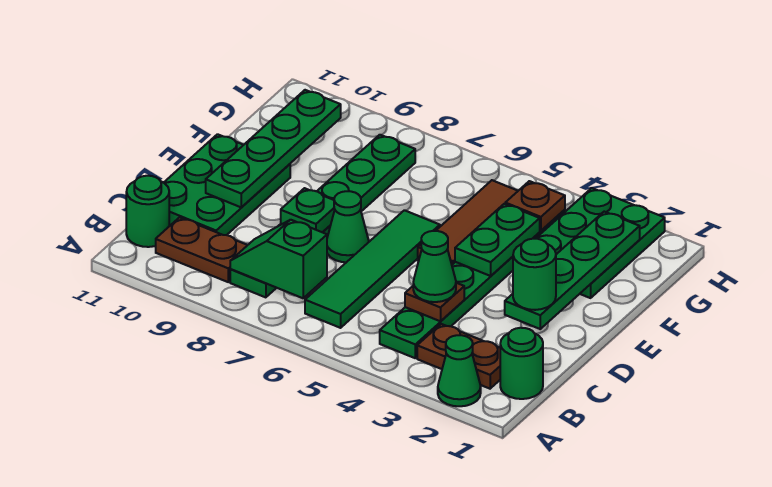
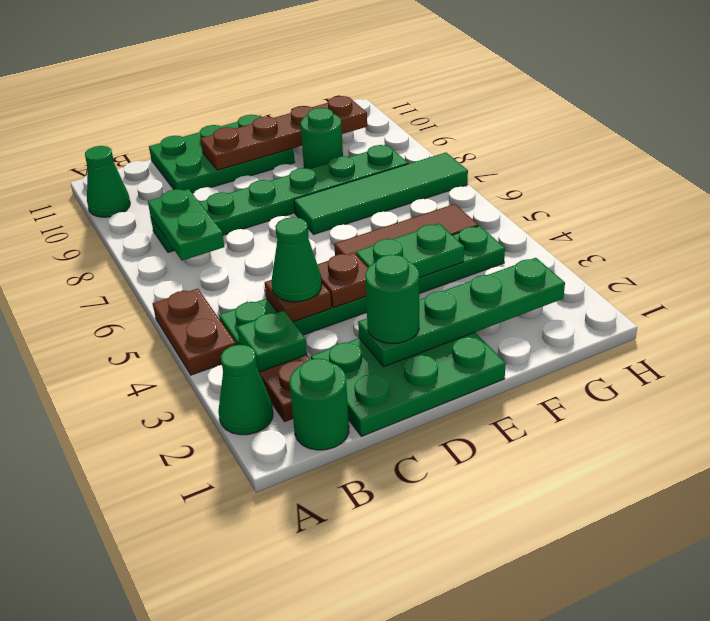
green 1x4 tile [305,210,440,328] -> green 1x4 tile moved to [294,153,468,234]
green 1x2 slope [230,220,327,298] -> green 1x2 plate [148,189,224,261]
brown 1x2 plate [156,217,247,282] -> brown 1x2 plate moved to [153,289,236,375]
green 1x1 round brick [126,176,169,247] -> green 1x1 round brick moved to [301,108,343,169]
green 1x1 cone [327,191,369,262] -> green 1x1 cone moved to [85,146,130,217]
green 1x1 plate [281,188,335,232] -> green 1x1 plate moved to [237,310,307,372]
green 1x4 plate [206,90,341,207] -> brown 1x4 plate [201,96,367,170]
green 2x3 plate [536,188,665,298] -> green 2x3 plate moved to [311,332,506,436]
brown 1x1 plate [505,181,565,231] -> brown 1x1 plate moved to [317,252,368,307]

